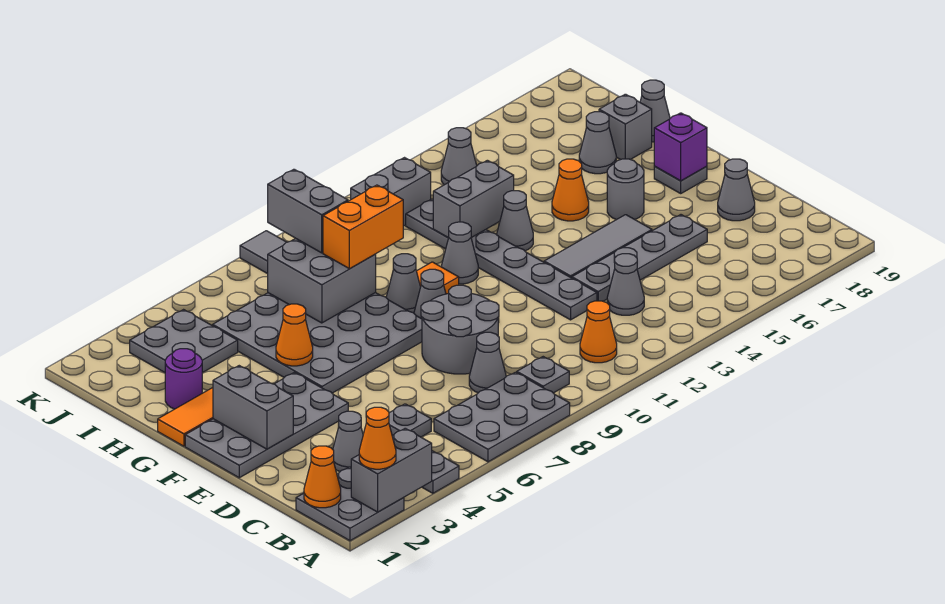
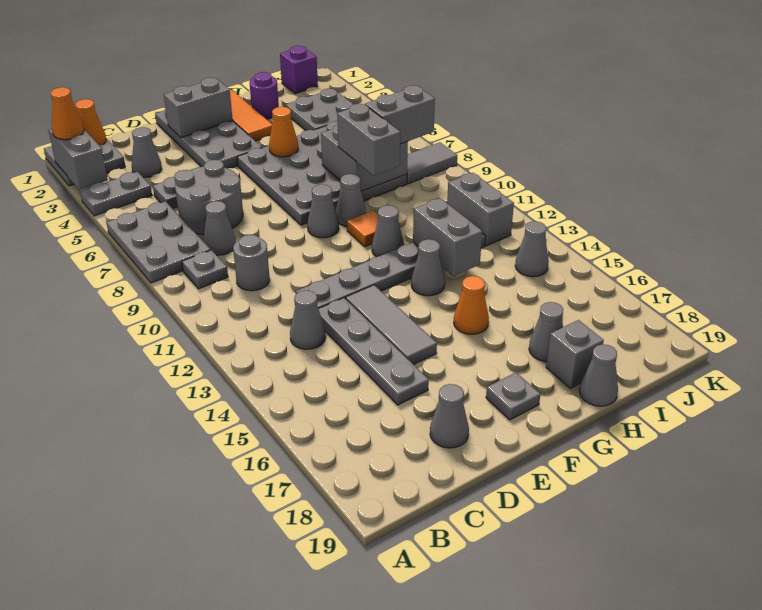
orange 1x1 cone [580,301,617,363] -> none
grey 2x2 round brick [421,285,499,374] -> grey 2x2 round brick moved to [174,160,243,235]
grey 1x1 round brick [607,159,644,220] -> grey 1x1 round brick moved to [233,235,270,291]
purple 1x1 brick [654,113,707,181] -> purple 1x1 brick moved to [280,46,318,94]
orange 1x2 brick [323,185,403,269] -> grey 1x2 brick [337,104,400,175]

